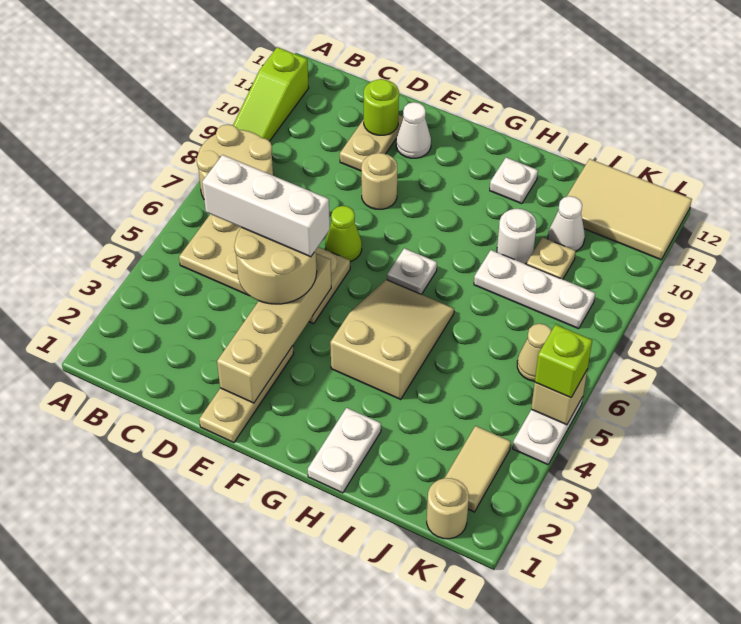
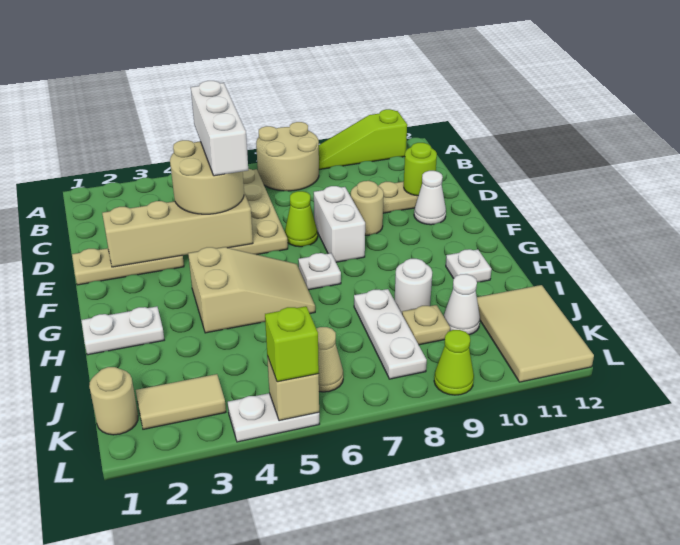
none -> white 1x2 brick [314,186,365,262]
none -> lime 1x1 cone [434,330,474,395]

